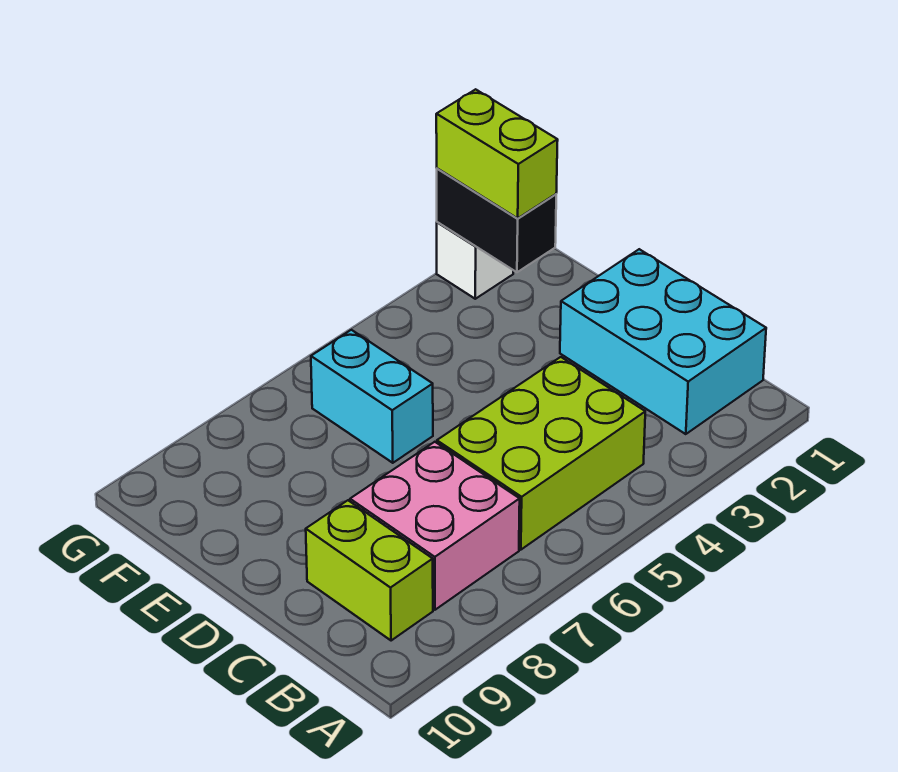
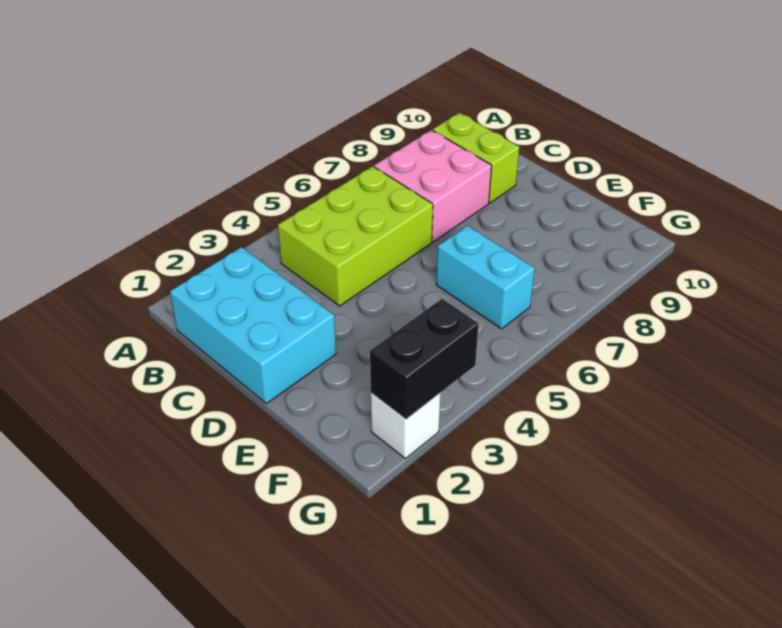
black 1x2 brick [437,168,556,272] -> black 1x2 brick turned to [370,299,478,419]
lime 1x2 brick [436,89,558,218] -> none

